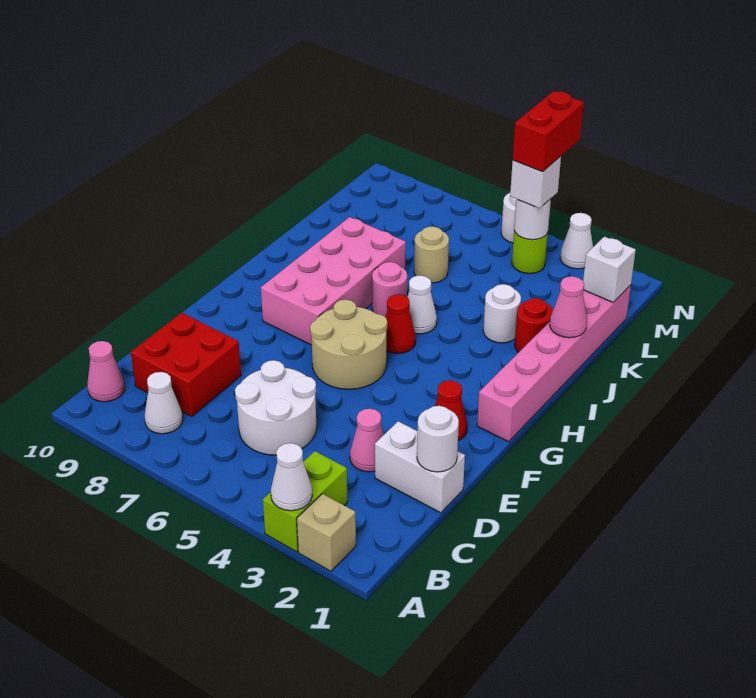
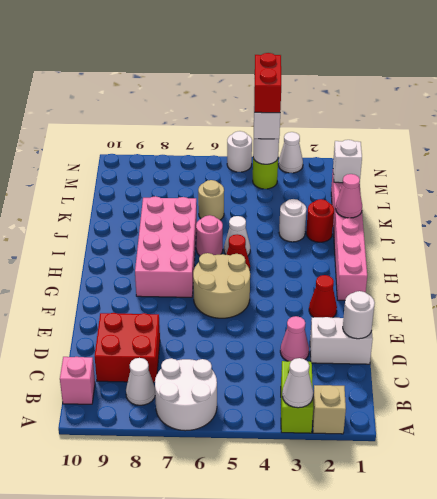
pink 1x1 cone [87,341,125,402] -> pink 1x1 brick [60,357,95,404]
white 2x2 round brick [235,360,317,455] -> white 2x2 round brick moved to [155,358,217,431]

